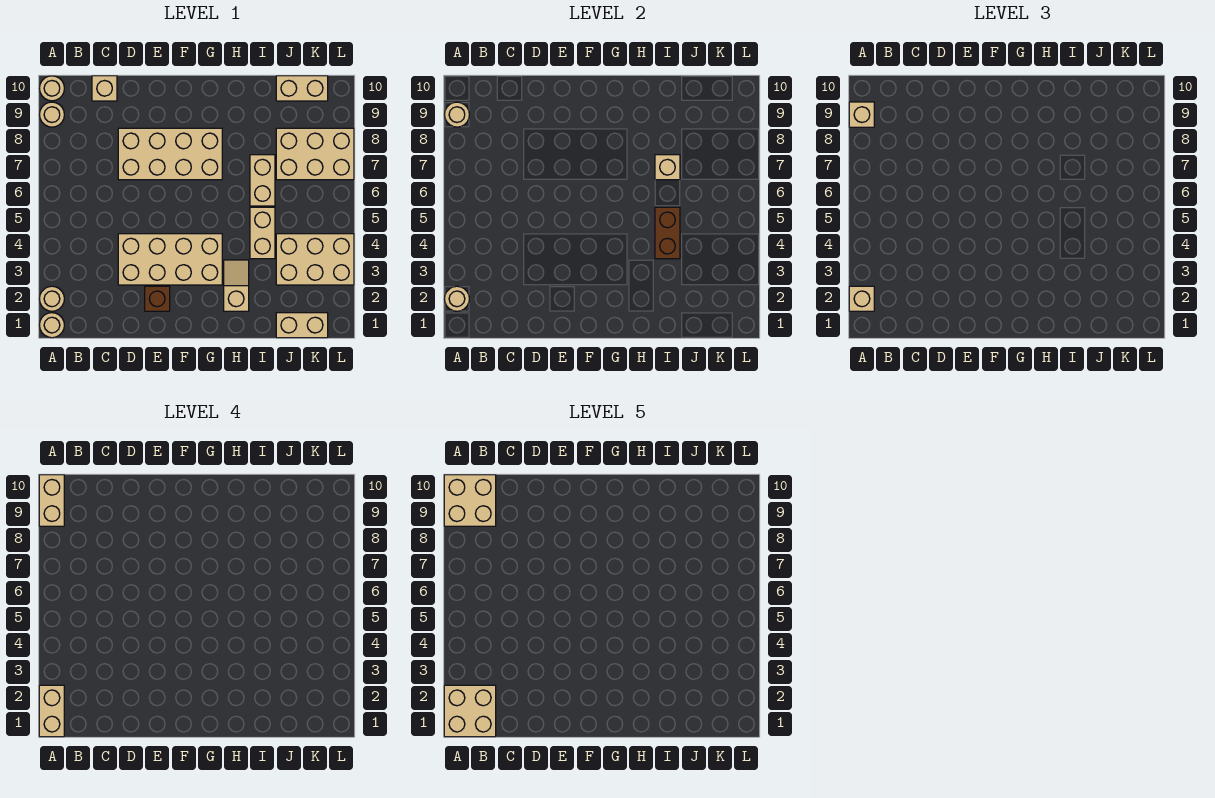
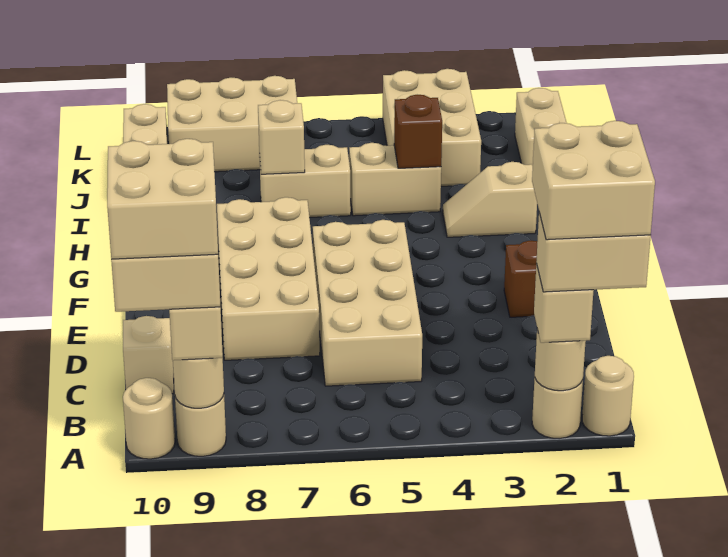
tan 2x4 brick [118,234,222,285] -> tan 2x4 brick moved to [313,220,422,386]
brown 1x2 brick [655,207,680,259] -> brown 1x1 brick [394,95,442,168]
tan 2x3 brick [276,128,354,180] -> tan 2x3 brick turned to [167,76,297,172]

